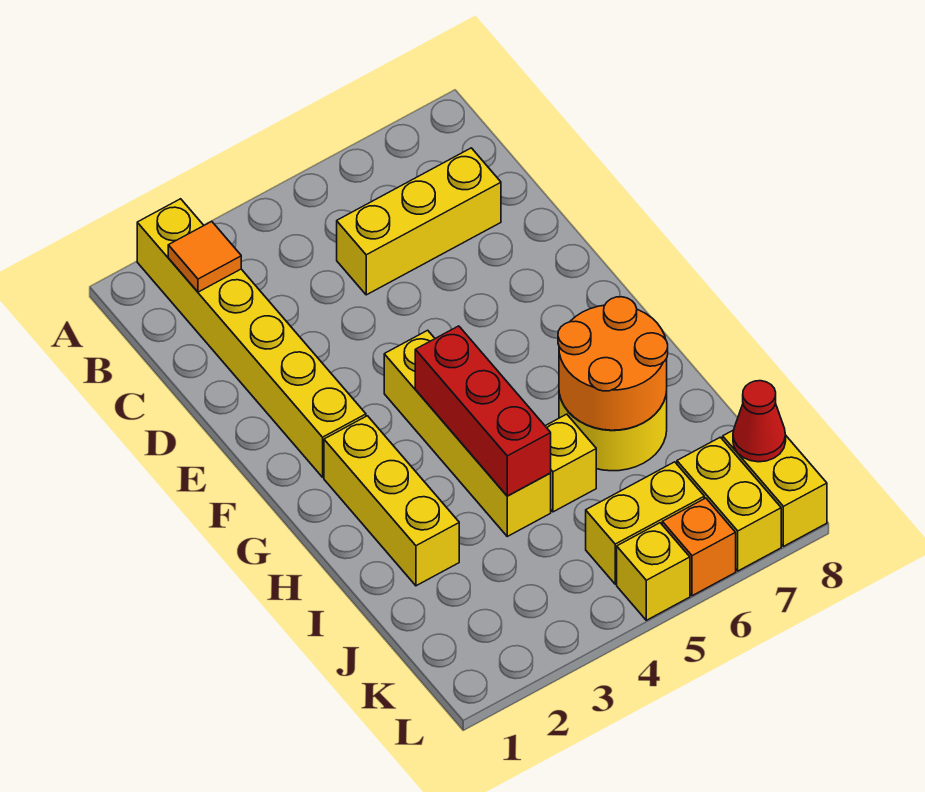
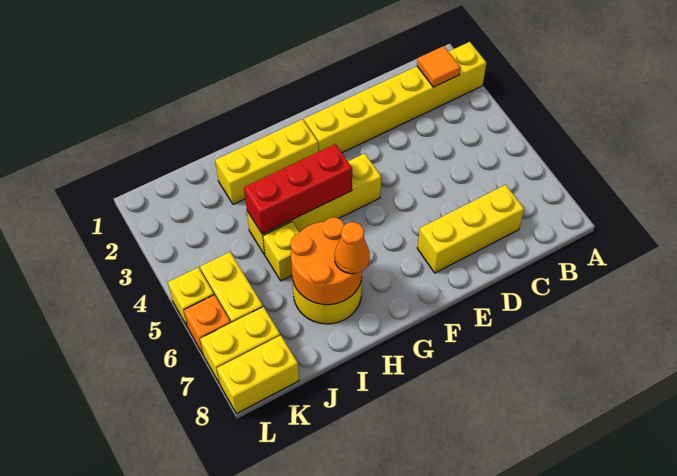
yellow 1x3 brick [337,148,501,295] -> yellow 1x3 brick turned to [417,185,524,273]
none -> orange 1x1 cone [335,222,370,274]
red 1x1 cone [733,381,786,462] -> none

